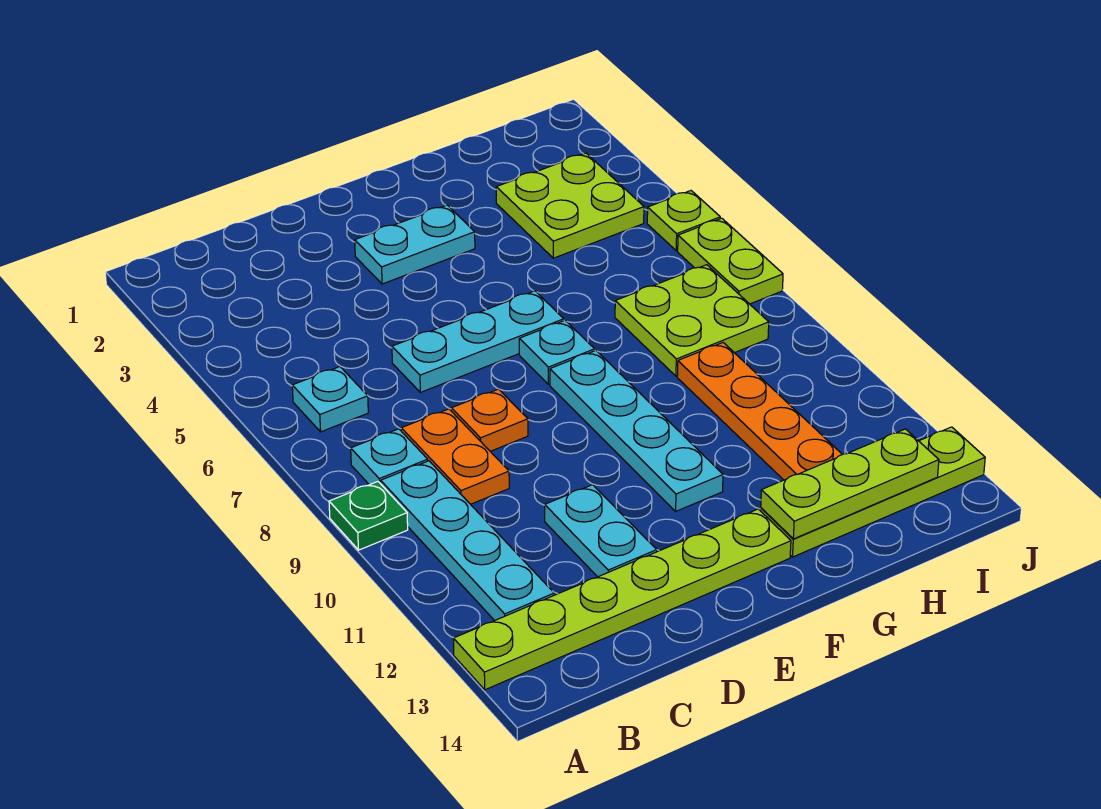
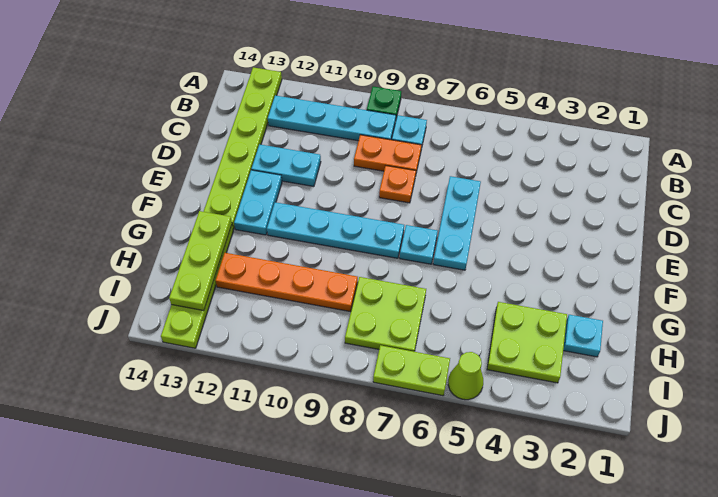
cyan 1x1 plate [292,367,368,432] -> cyan 1x1 plate moved to [563,315,603,357]
cyan 1x2 plate [355,205,475,284] -> cyan 1x2 plate moved to [234,170,282,235]
lime 1x1 plate [647,191,720,251] -> lime 1x1 cone [448,352,483,400]

